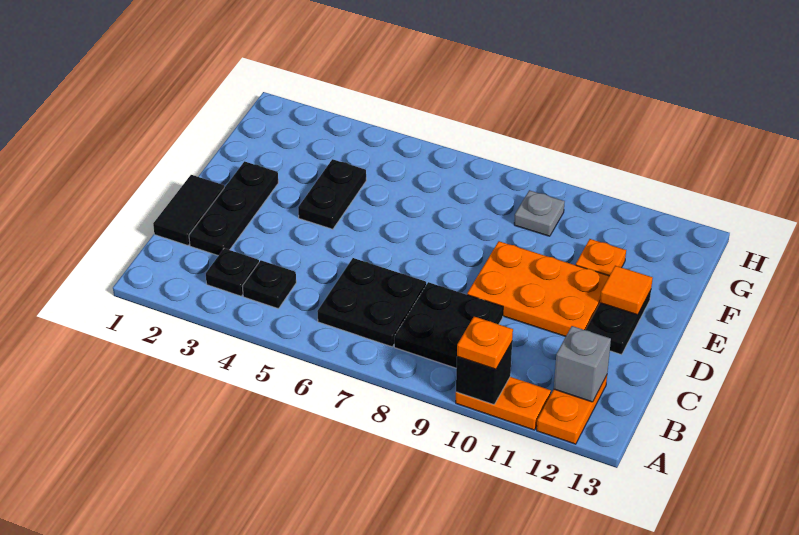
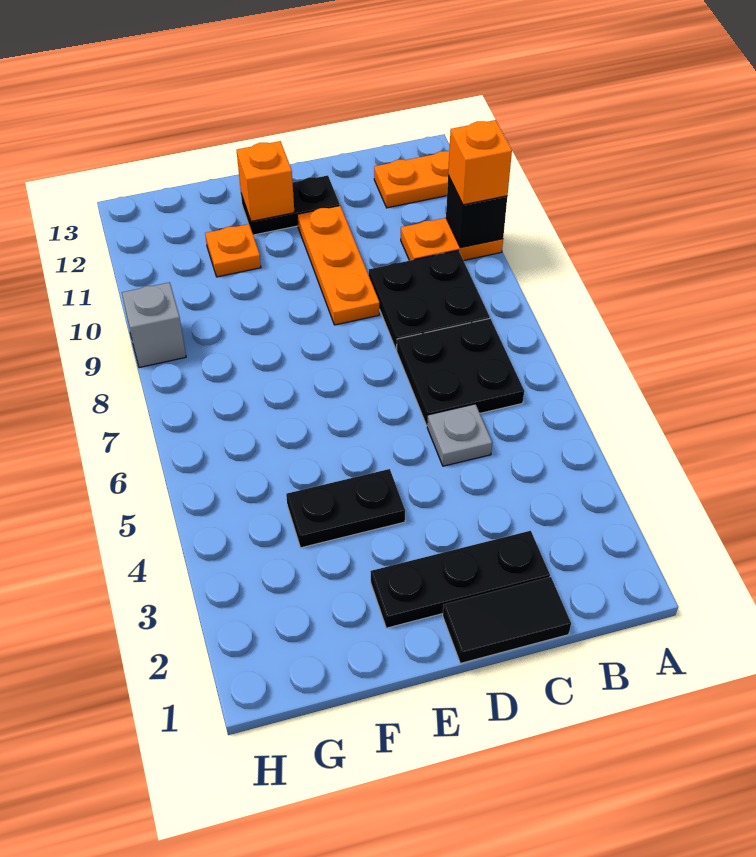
orange 1x2 plate [456,377,551,430] -> orange 1x2 plate turned to [401,218,503,261]
orange 1x1 plate [457,317,513,369] -> orange 1x1 brick [448,120,512,205]
black 1x1 plate [206,248,259,296] -> none
black 1x1 plate [242,260,296,309] -> none
grey 1x1 brick [554,326,611,402] -> grey 1x1 brick moved to [122,282,186,368]
orange 2x3 plate [467,241,609,337] -> orange 1x3 plate [297,206,379,325]
orange 1x1 tile [600,266,653,315] -> orange 1x1 brick [237,141,294,221]
grey 1x1 plate [514,190,565,236] -> grey 1x1 plate moved to [427,404,492,466]

